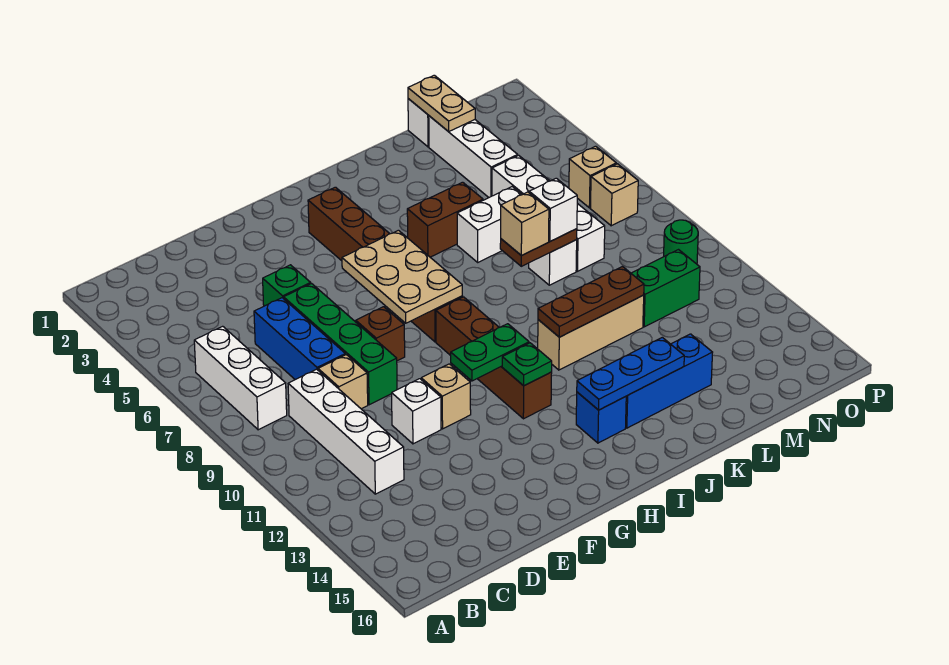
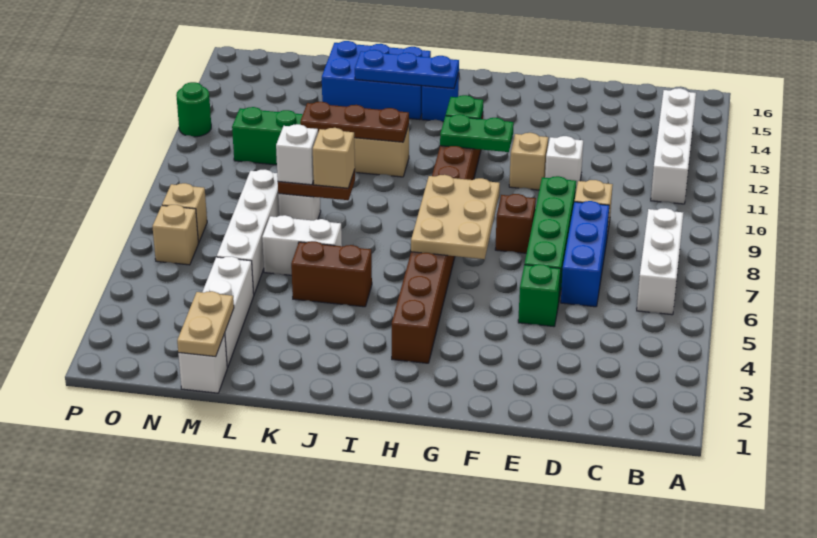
white 1x4 brick [288,369,404,494] -> white 1x4 brick moved to [651,88,696,204]
blue 1x3 brick [626,334,713,428] -> blue 2x3 brick [322,41,431,120]
green 1x1 round brick [664,220,698,264] -> green 1x1 round brick moved to [176,82,211,137]

